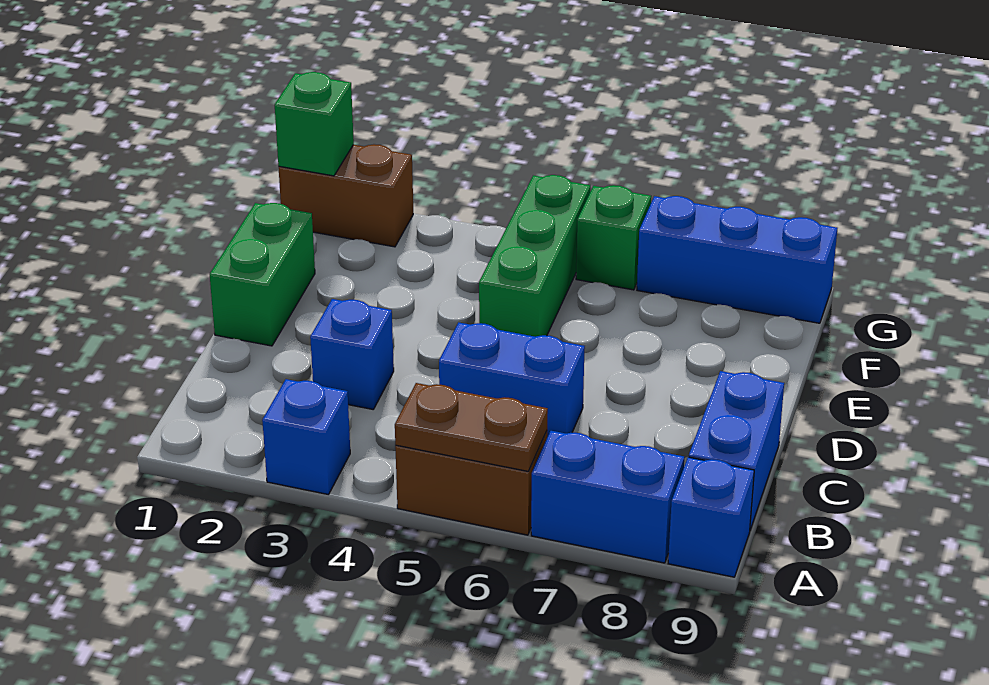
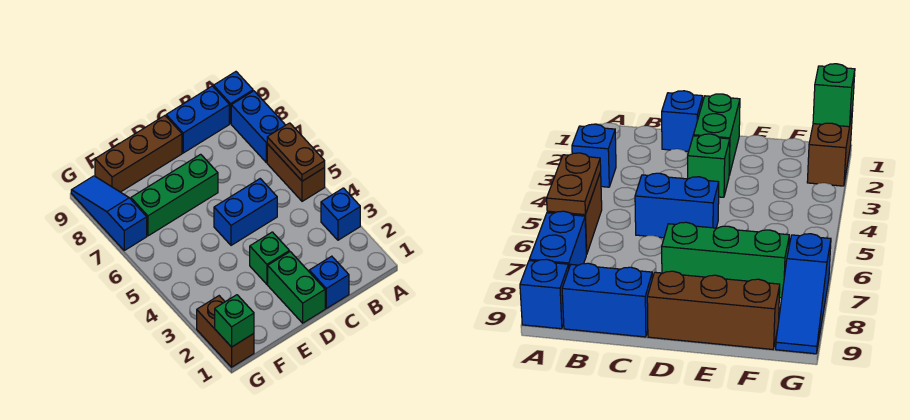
blue 1x1 brick [310,299,394,409] -> blue 1x1 brick moved to [309,256,349,308]
blue 1x2 brick [439,322,585,437] -> blue 1x2 brick turned to [214,179,277,245]
green 1x2 brick [210,203,315,346] -> green 1x2 brick turned to [268,252,325,323]
none -> brown 1x3 brick [95,116,182,192]
green 1x3 brick [479,175,590,337] -> green 1x3 brick moved to [131,154,218,236]
green 1x1 brick [576,185,651,290] -> green 1x1 brick moved to [250,232,289,284]
blue 1x3 brick [637,196,837,323] -> blue 1x3 slope [71,176,147,250]

